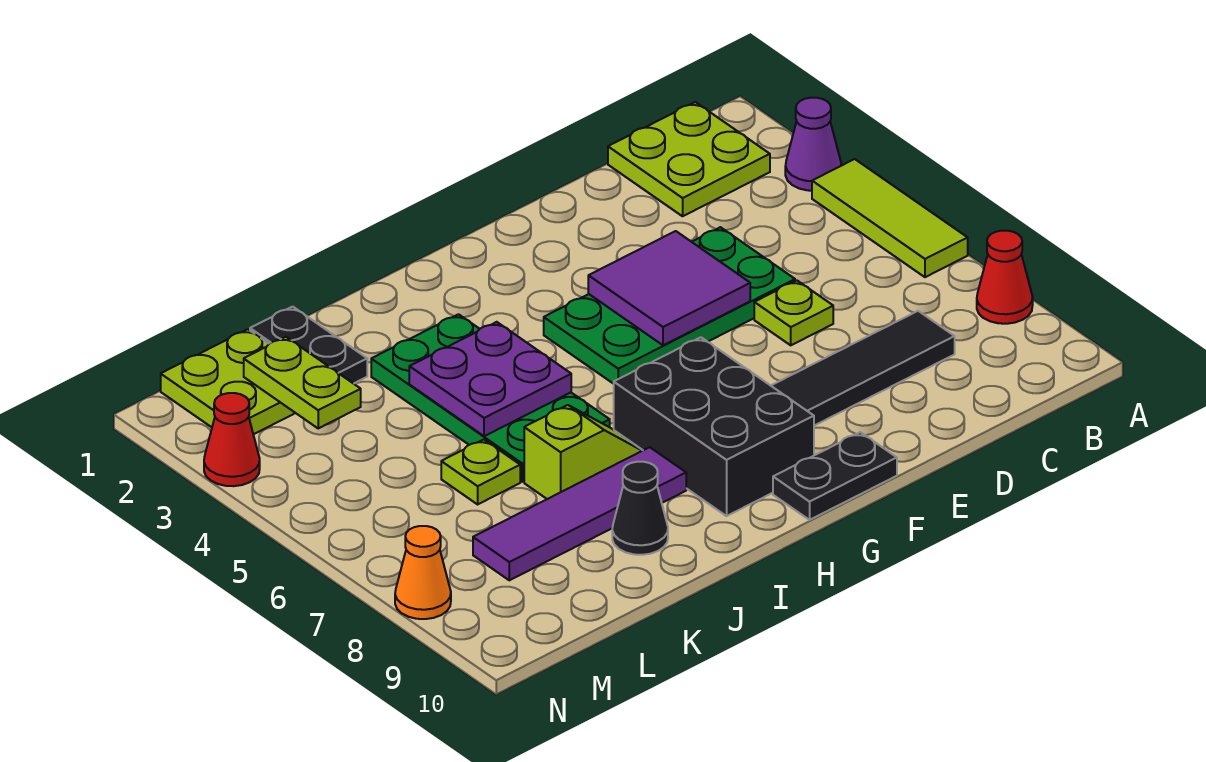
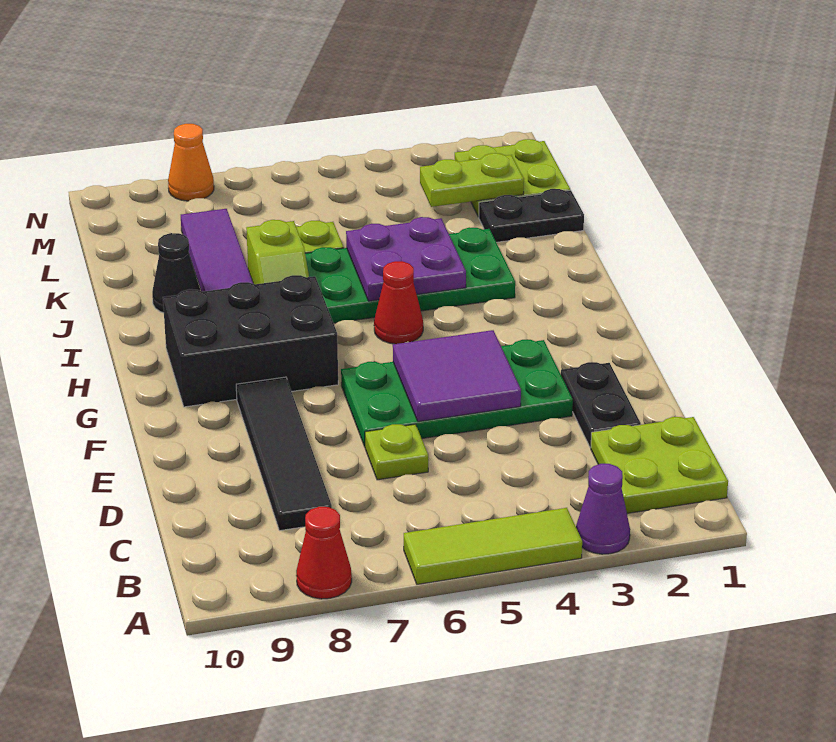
green 2x4 plate [544,227,795,384] -> green 2x4 plate turned to [341,340,573,447]
black 1x2 plate [773,432,897,520] -> black 1x2 plate moved to [561,362,641,448]
red 1x1 cone [204,393,260,486] -> red 1x1 cone moved to [374,261,423,344]

